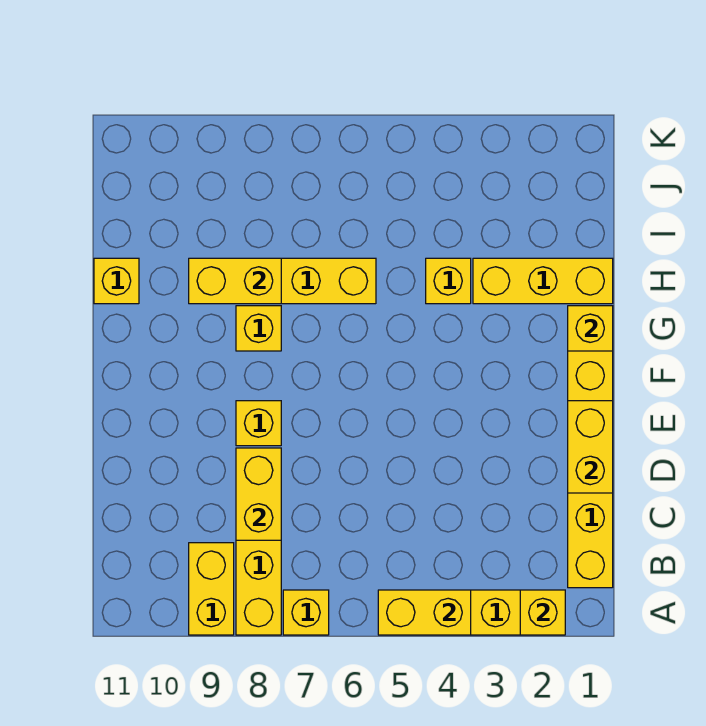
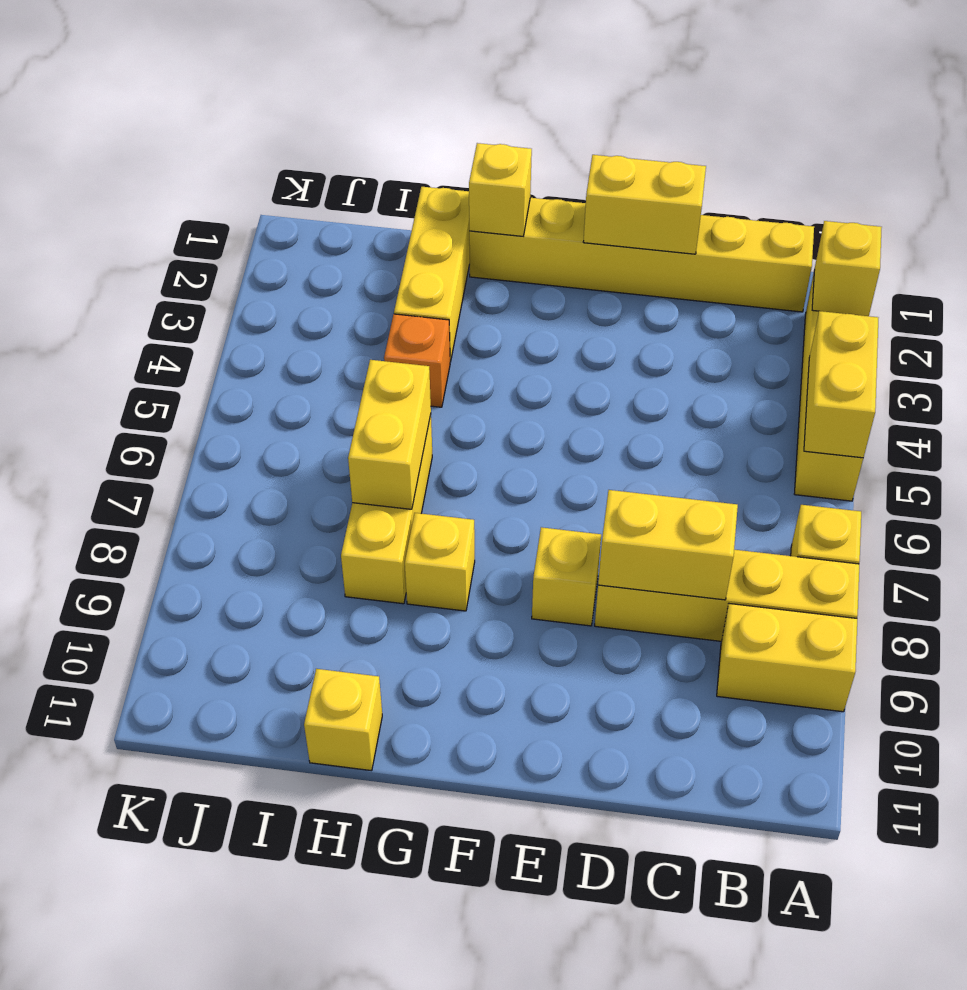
yellow 1x1 brick [426,258,471,304] -> orange 1x1 brick [384,314,450,407]
yellow 1x2 brick [189,258,281,304] -> yellow 1x2 brick moved to [348,360,431,509]

